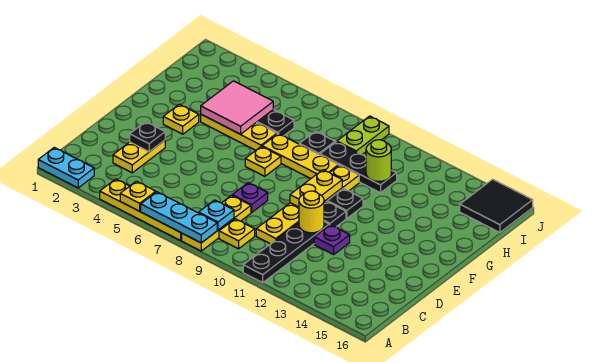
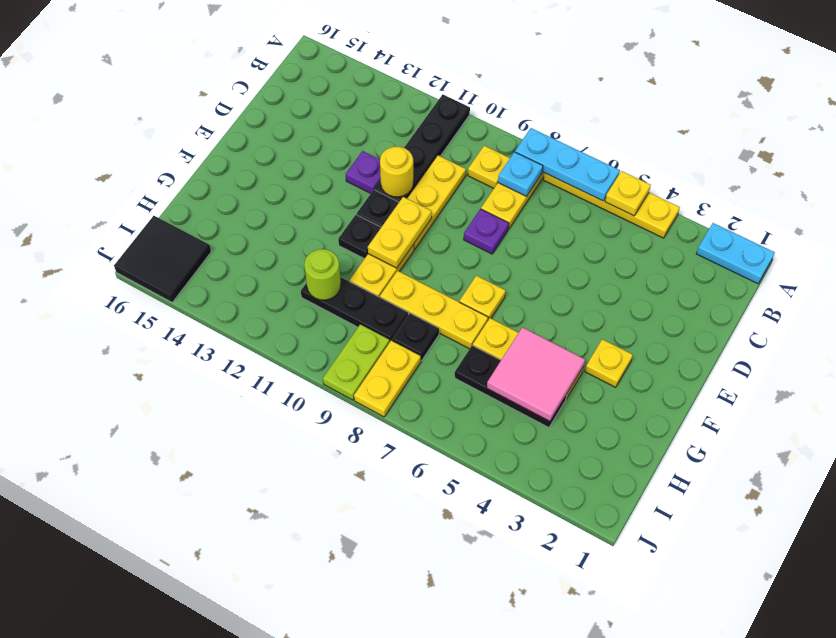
yellow 1x2 plate [113,140,165,173] -> yellow 1x2 plate moved to [354,340,421,417]
black 1x1 plate [130,122,165,152] -> none

